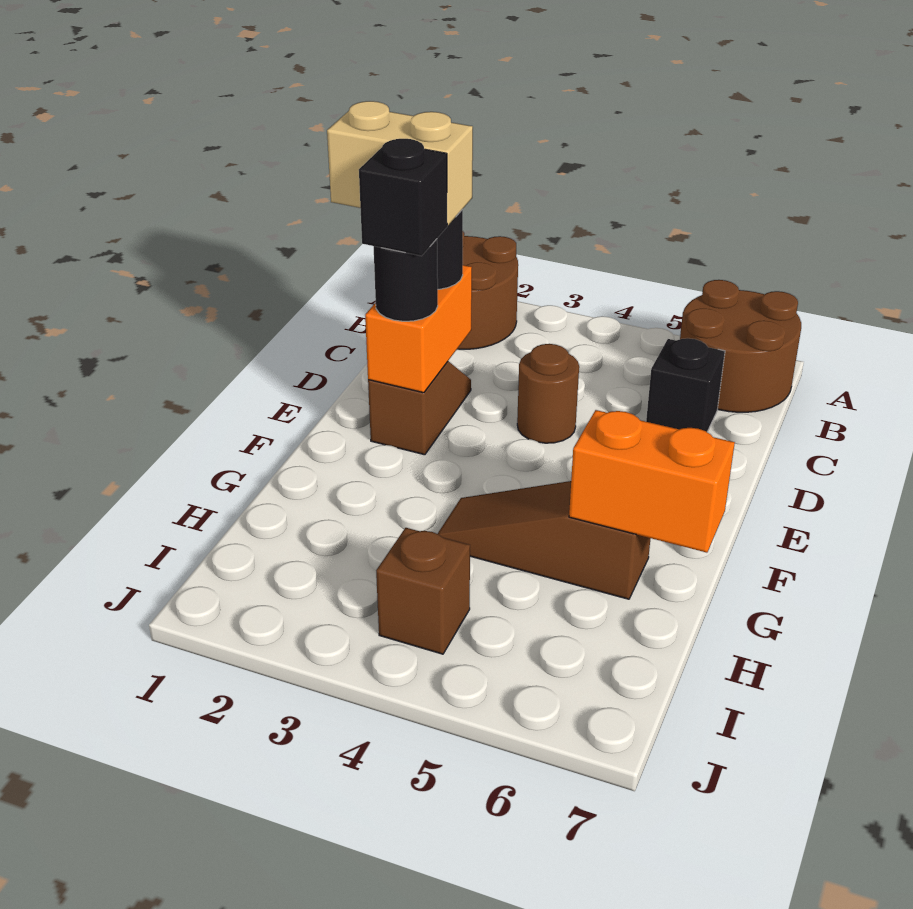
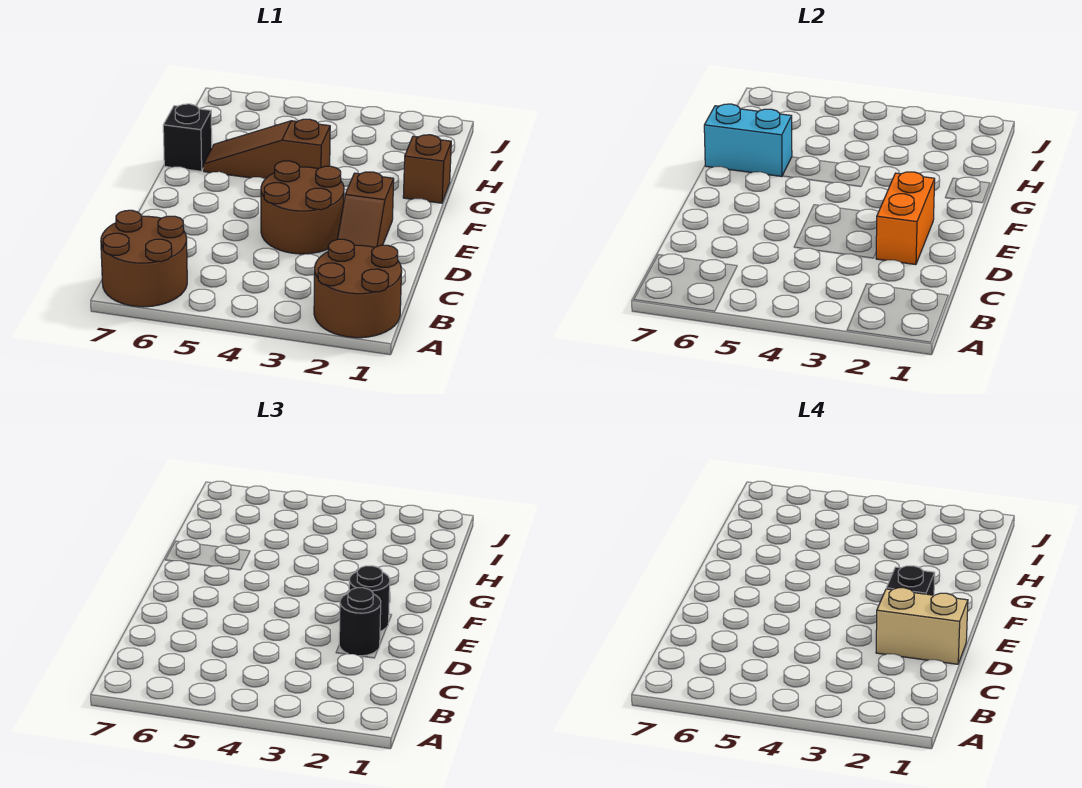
black 1x1 brick [646,338,725,432] -> black 1x1 brick moved to [163,104,212,171]
brown 1x1 round brick [517,344,579,443] -> brown 2x2 round brick [261,161,344,254]
brown 1x3 slope [438,481,651,599] -> brown 1x3 slope turned to [203,119,330,179]
orange 1x2 brick [569,410,735,553] -> cyan 1x2 brick [704,104,792,177]
brown 1x1 brick [376,528,470,654] -> brown 1x1 brick moved to [403,135,451,203]

